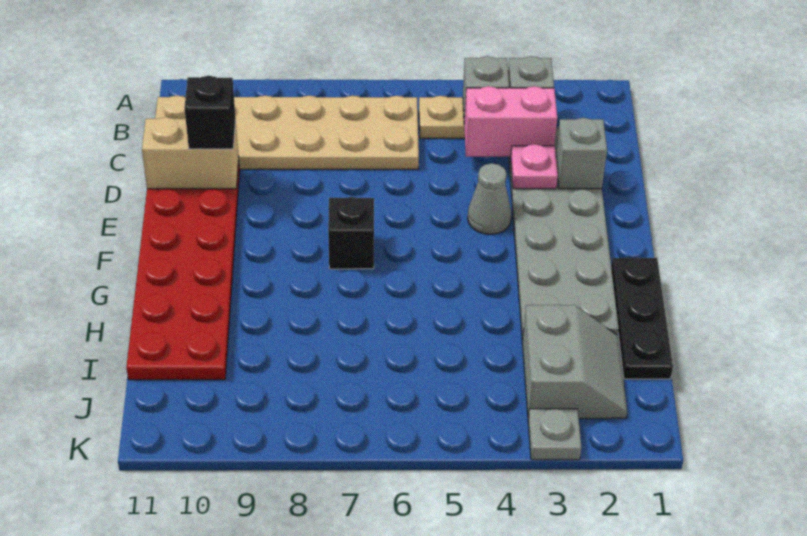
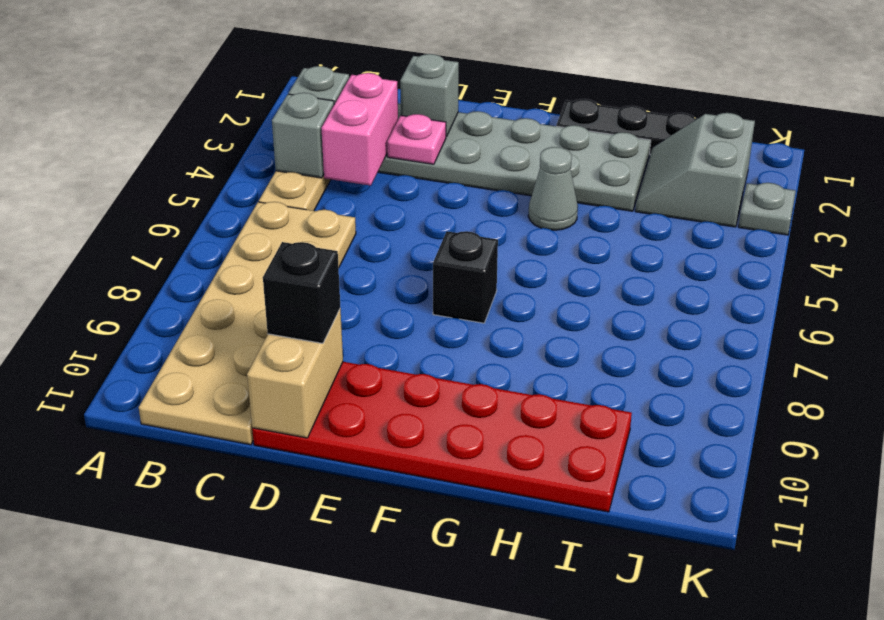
grey 1x1 cone [468,163,512,234] -> grey 1x1 cone moved to [528,147,578,230]
grey 2x2 slope [522,305,627,419] -> grey 2x2 slope turned to [635,113,755,227]

